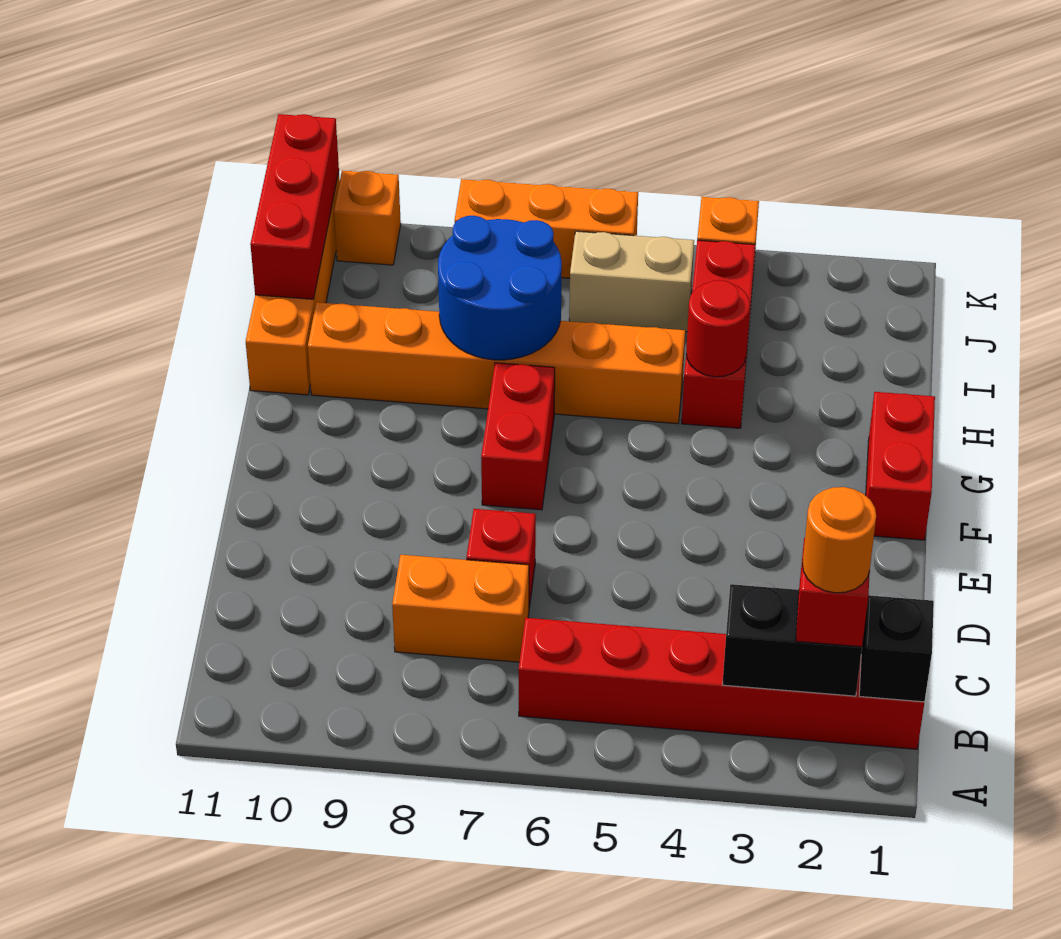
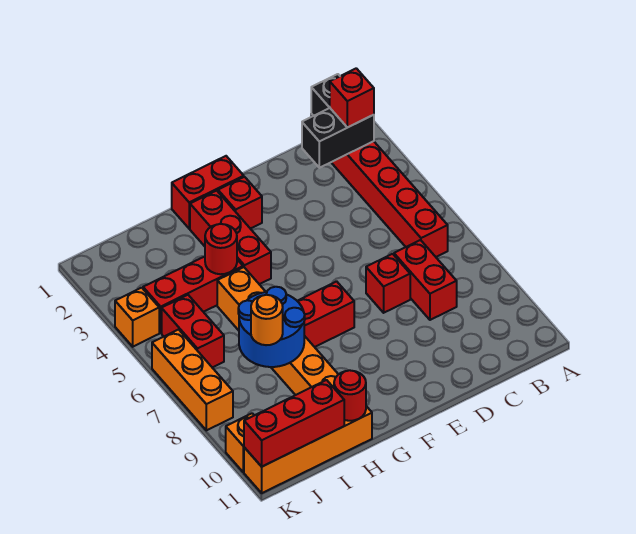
black 1x2 brick [722,584,862,696] -> black 1x2 brick turned to [302,108,374,168]
orange 1x1 round brick [803,487,876,593] -> orange 1x1 round brick moved to [251,295,283,345]
orange 1x2 brick [392,555,529,662] -> red 1x2 brick [394,240,457,320]
none -> red 1x1 brick [218,177,262,229]
none -> red 1x3 brick [190,191,271,284]
none -> red 1x1 round brick [334,370,366,421]
tan 1x2 brick [569,231,694,332] -> red 1x2 brick [162,295,224,368]

